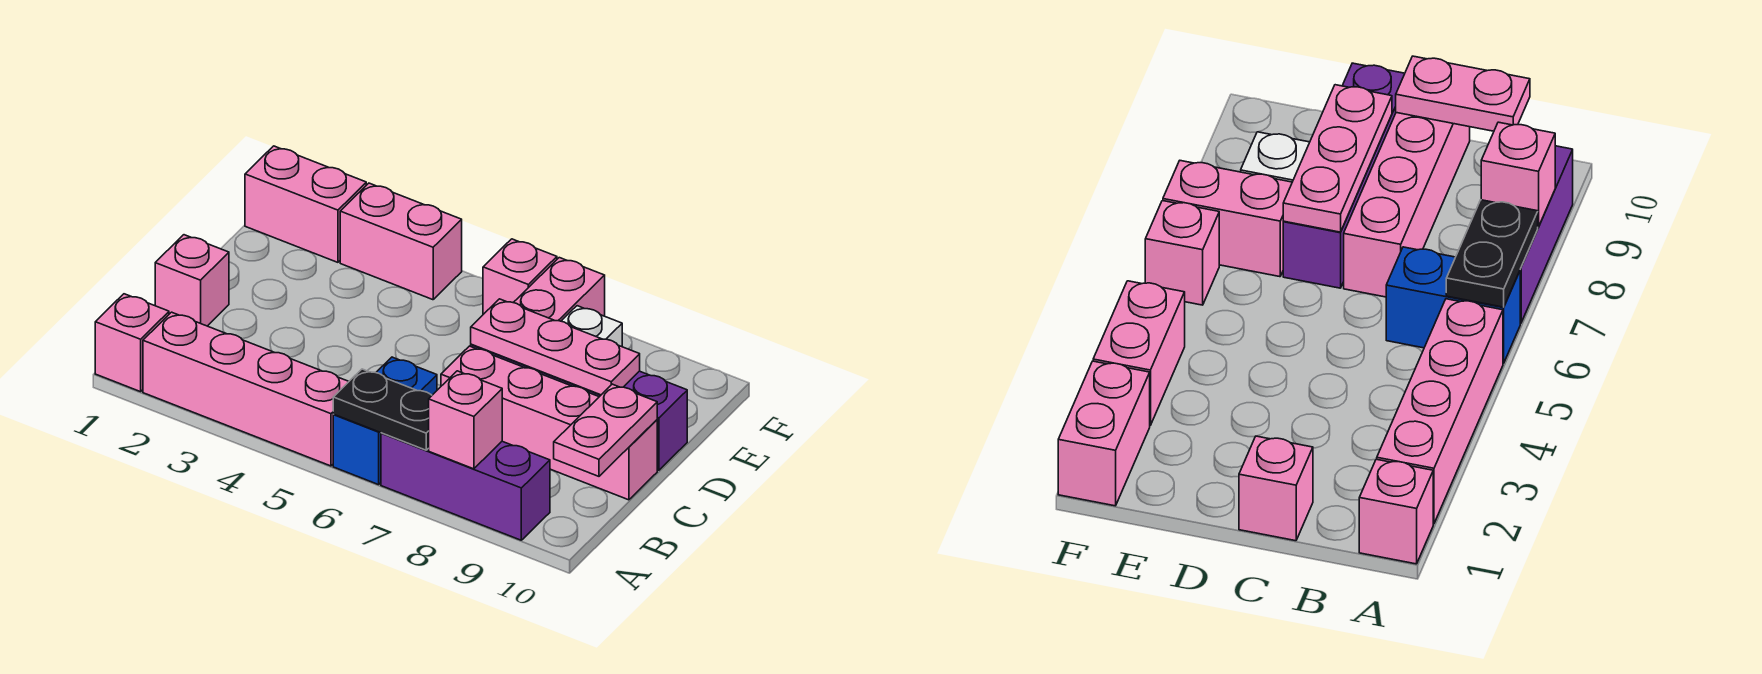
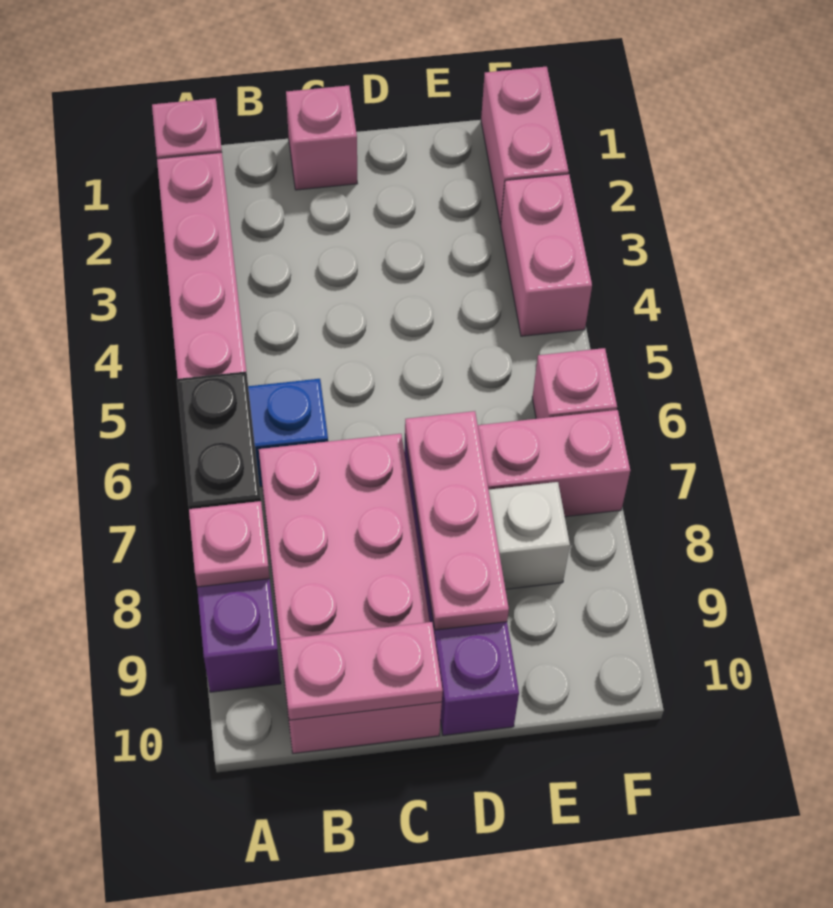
pink 1x1 brick [429,371,502,469] -> pink 1x1 plate [189,501,270,587]
pink 1x4 brick [441,346,657,500] -> pink 2x4 brick [259,434,442,753]

